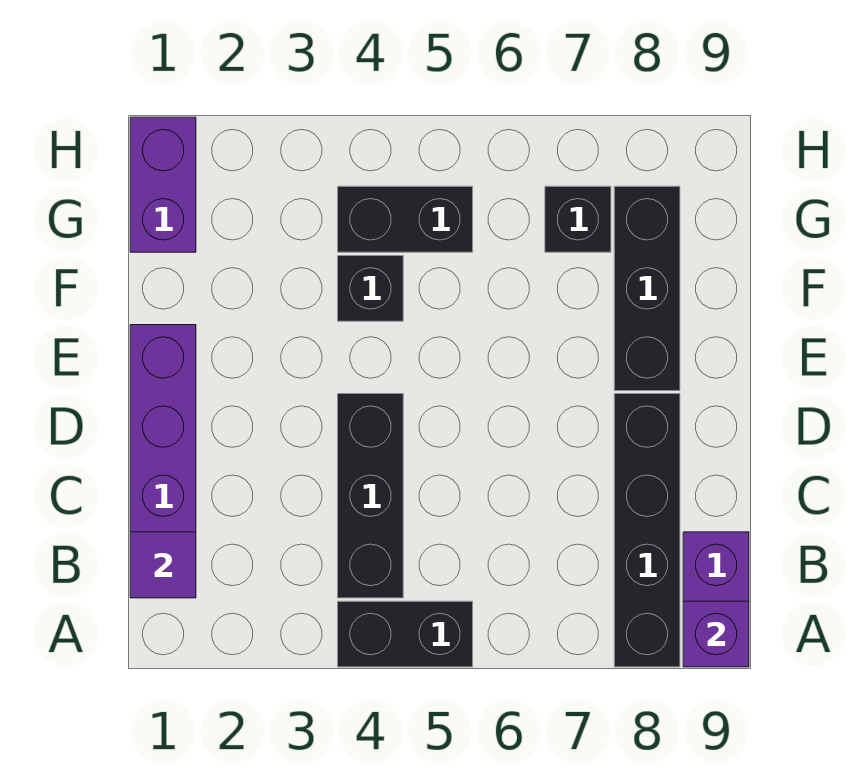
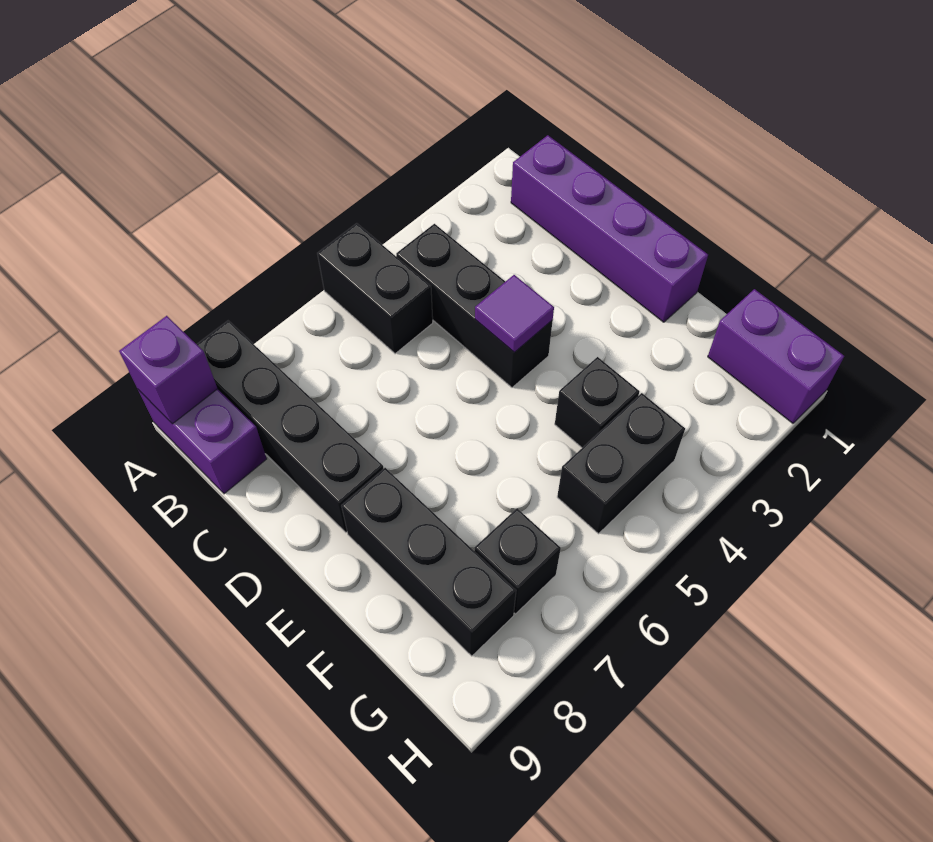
black 1x2 brick [338,601,473,667] -> black 1x2 brick turned to [317,223,433,354]
purple 1x1 tile [130,532,196,598] -> purple 1x1 tile moved to [475,275,554,352]

